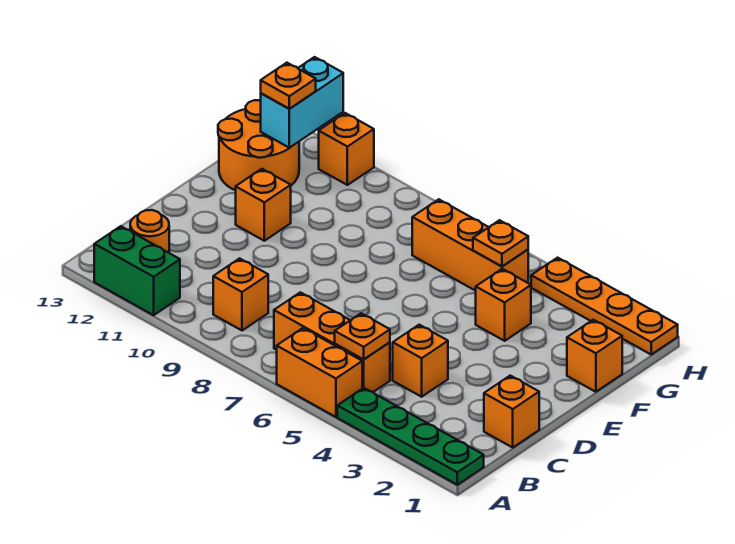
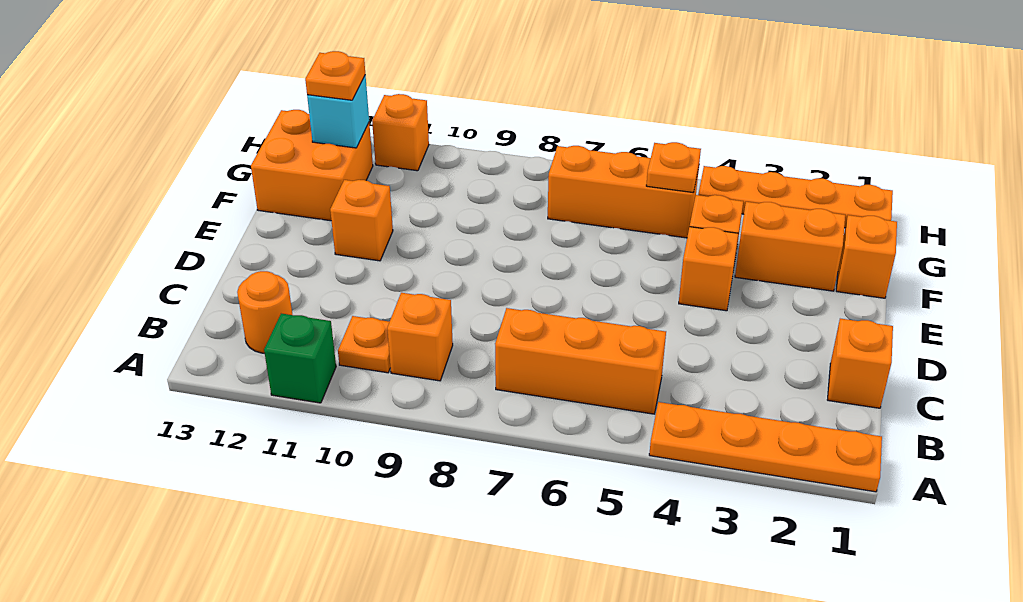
green 1x4 plate [337,388,484,485] -> orange 1x4 plate [649,402,882,492]
orange 1x2 brick [277,328,362,417] -> orange 1x2 brick moved to [735,202,845,291]
green 1x2 brick [94,226,180,315] -> green 1x1 brick [264,314,336,403]
orange 1x1 plate [335,313,390,359] -> orange 1x1 plate moved to [338,316,390,373]
orange 1x1 brick [393,325,448,397] -> orange 1x1 brick moved to [679,227,738,311]
orange 2x2 round brick [218,100,299,191] -> orange 2x2 brick [251,110,373,221]
cyan 1x2 brick [261,57,343,148] -> cyan 1x1 brick [307,75,369,148]

